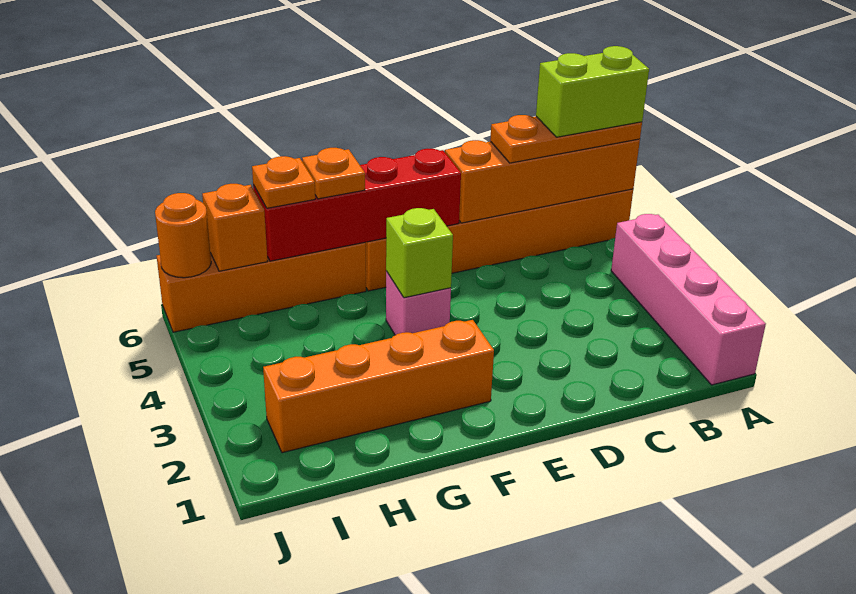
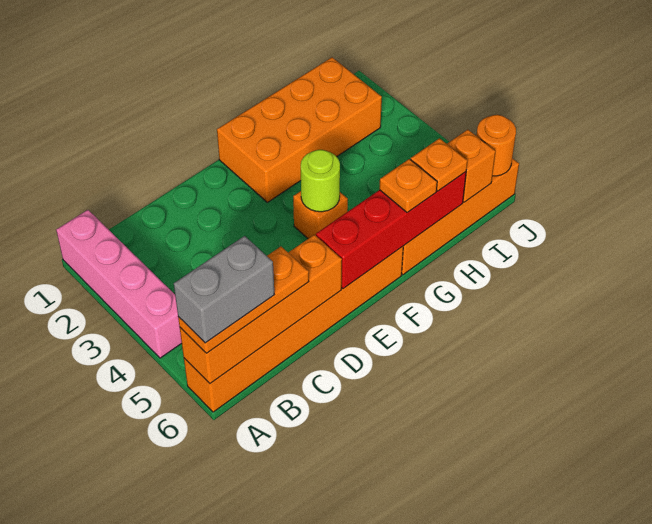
lime 1x2 brick [536,46,649,137] -> grey 1x2 brick [174,236,275,343]
orange 1x4 brick [263,320,494,453] -> orange 2x4 brick [217,57,382,202]
pink 1x1 brick [386,271,451,335] -> orange 1x1 brick [293,191,348,239]
lime 1x1 brick [386,208,453,298] -> lime 1x1 round brick [301,150,340,212]

